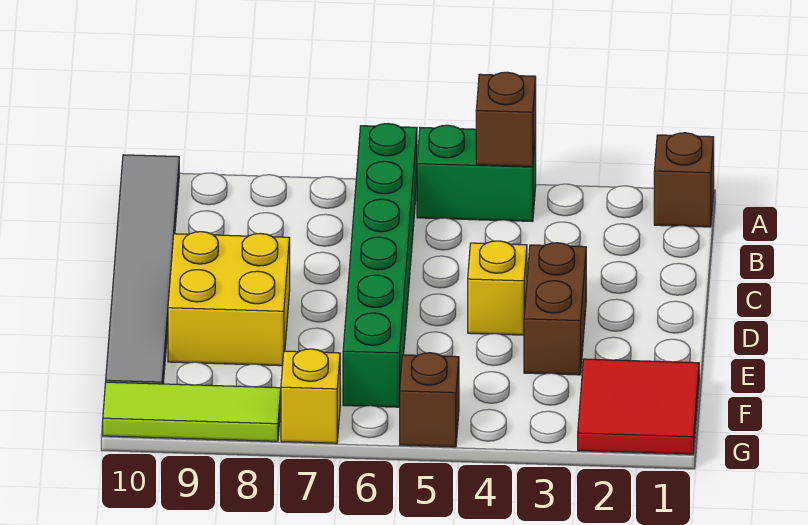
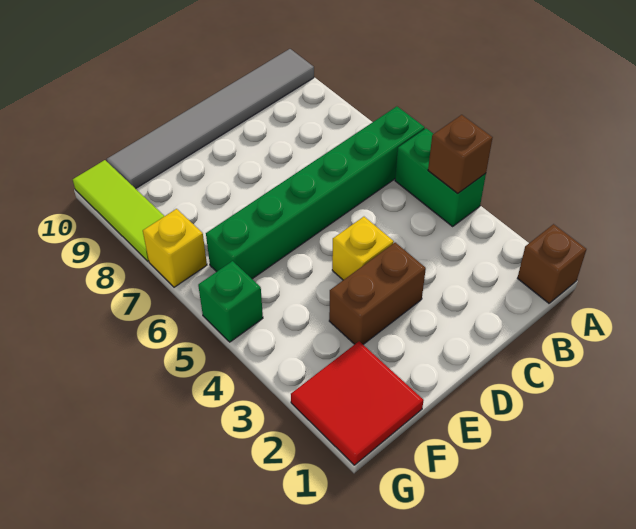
yellow 2x2 brick [168,232,290,366] -> none
brown 1x1 brick [400,353,459,447] -> green 1x1 brick [198,261,263,342]

